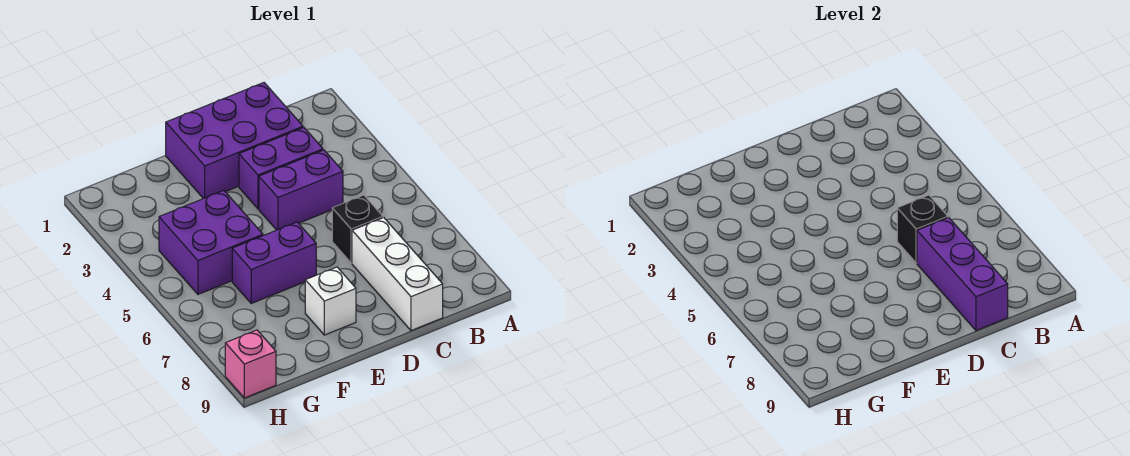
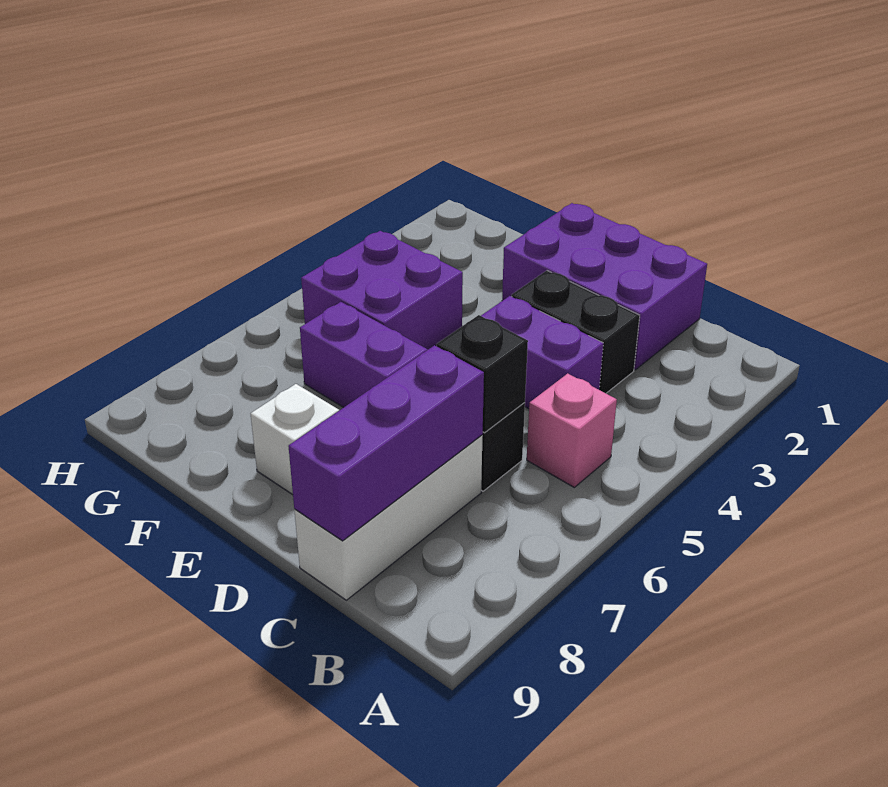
purple 1x2 brick [239,128,323,209] -> black 1x2 brick [512,271,640,393]
pink 1x1 brick [225,330,276,398] -> pink 1x1 brick moved to [527,373,617,487]

